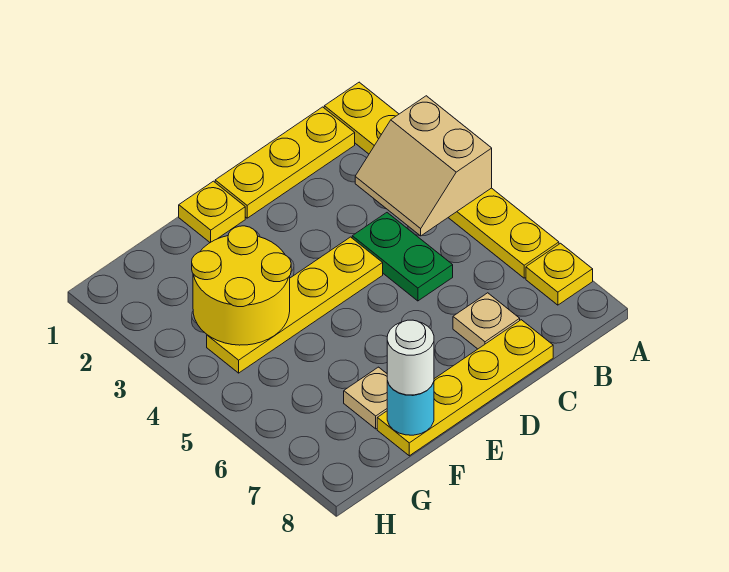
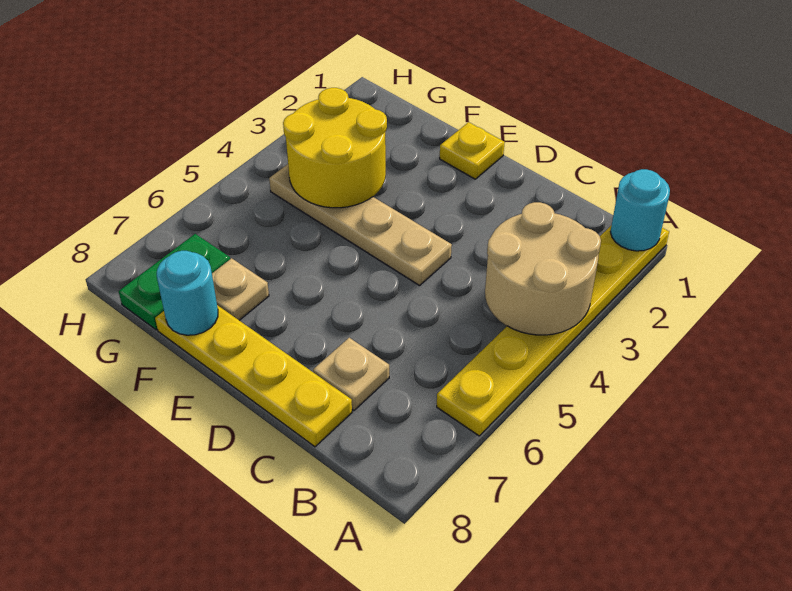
none -> cyan 1x1 round brick [610,169,670,251]
tan 2x2 slope [355,96,492,236] -> tan 2x2 round brick [485,202,601,335]
yellow 1x1 plate [526,243,593,305] -> none
yellow 1x3 plate [215,107,355,218] -> none
green 1x2 plate [352,213,453,301] -> green 1x2 plate moved to [119,234,230,330]
yellow 1x4 plate [207,237,383,373] -> tan 1x4 plate [269,164,452,285]
white 1x1 round brick [387,320,434,395] -> none

